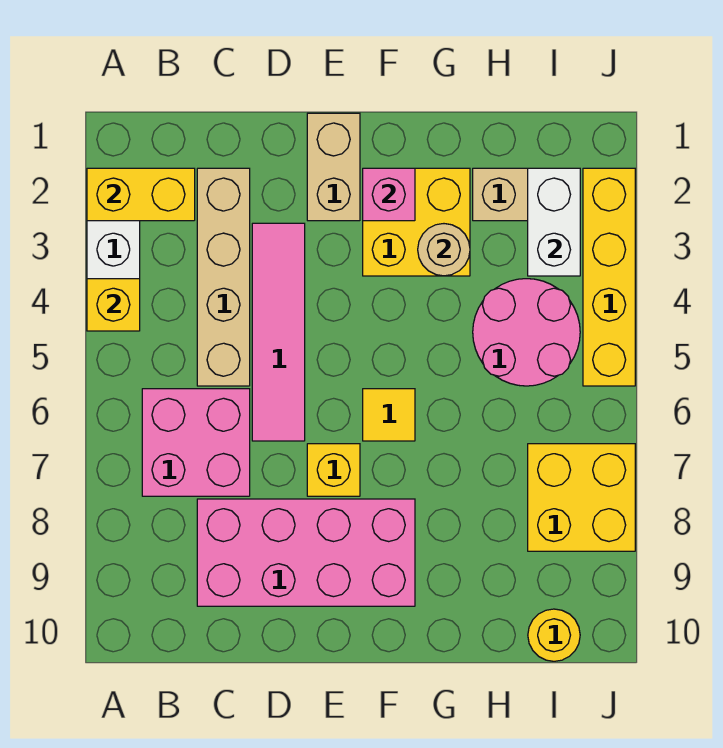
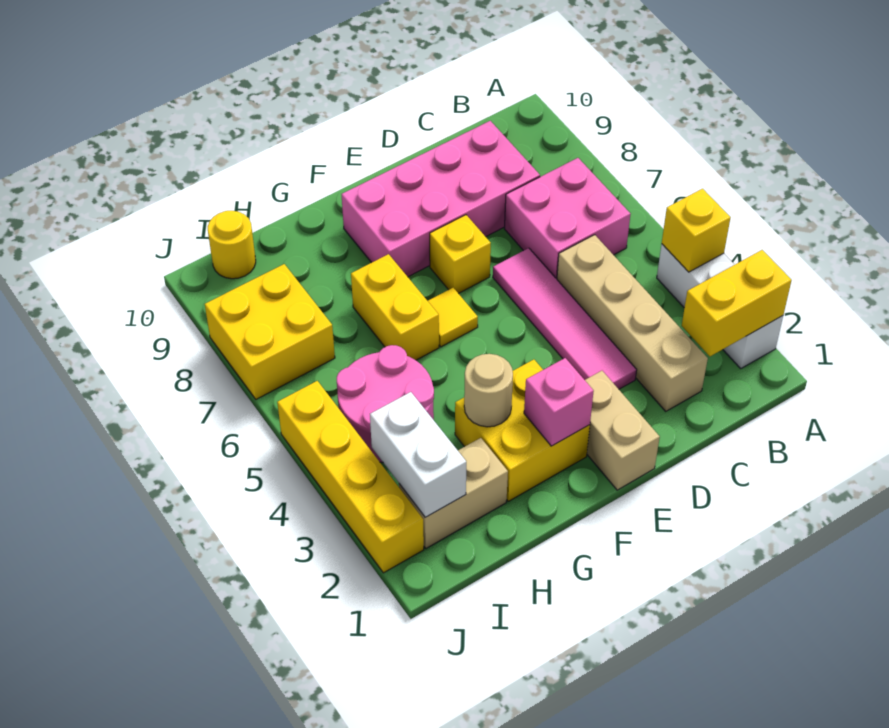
none -> yellow 1x2 brick [351,254,439,360]

